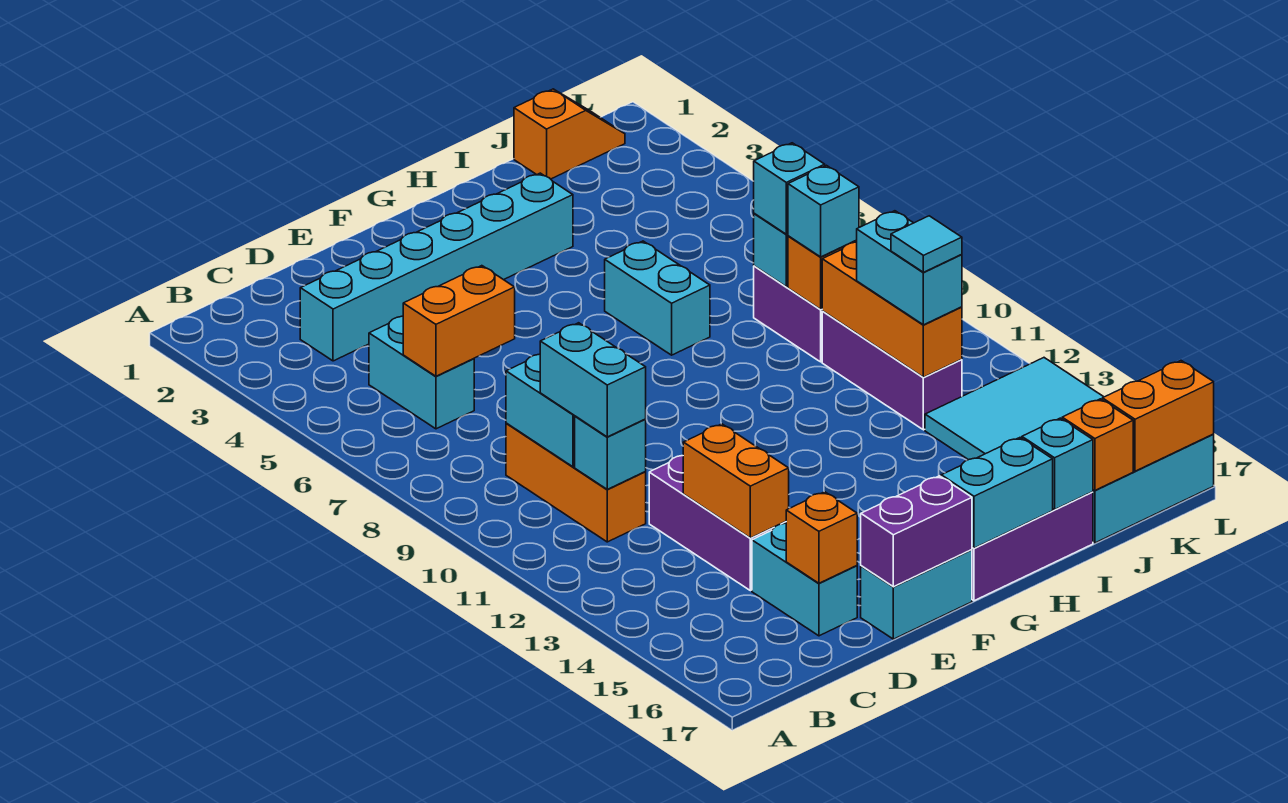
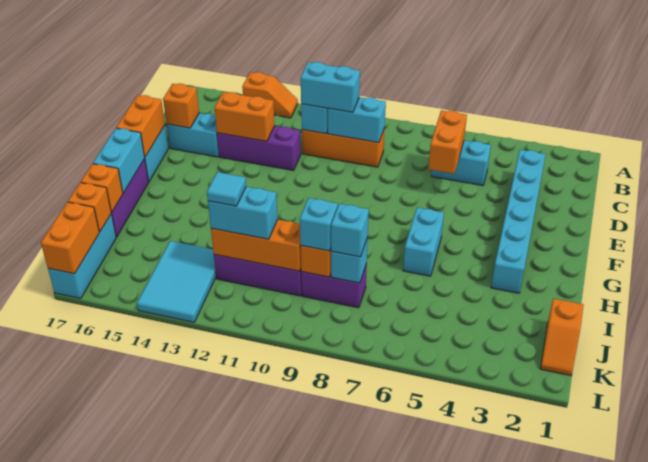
none -> orange 1x2 slope [242,72,298,118]
purple 1x2 brick [861,476,972,587] -> orange 1x2 brick [116,95,165,157]
cyan 1x2 brick [605,241,710,355] -> cyan 1x2 brick turned to [403,208,444,276]
cyan 1x1 brick [1022,418,1093,510] -> orange 1x1 brick [81,164,123,212]

